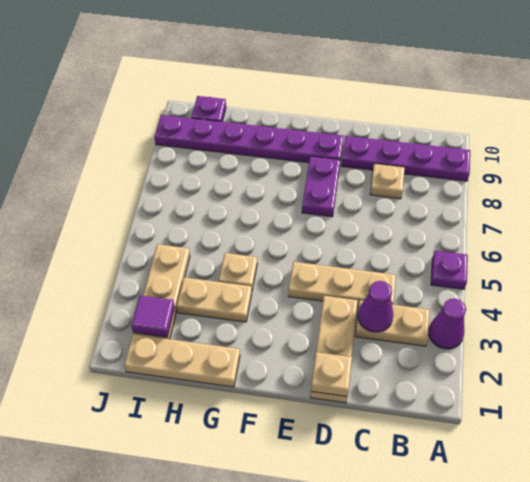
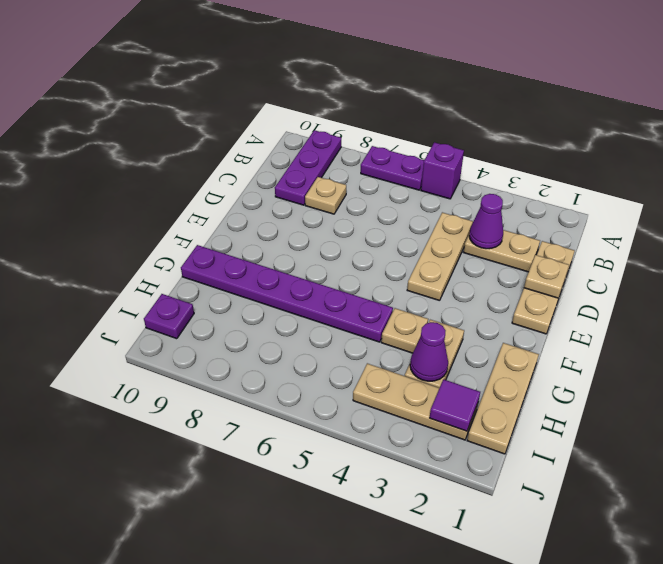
purple 1x1 cone [429,299,466,349] -> purple 1x1 cone moved to [410,322,448,381]
purple 1x1 plate [431,251,468,289] -> purple 1x1 brick [421,142,464,199]
purple 1x4 plate [341,136,470,181] -> purple 1x3 plate [275,130,341,205]
tan 1x2 plate [355,300,430,346] -> tan 1x2 plate turned to [464,230,540,272]
tan 1x3 plate [310,296,358,403] -> tan 1x3 plate turned to [512,241,574,334]
purple 1x2 plate [302,156,340,217] -> purple 1x2 plate moved to [361,146,424,190]
purple 1x6 plate [155,115,344,163] -> purple 1x6 plate turned to [181,245,393,342]

